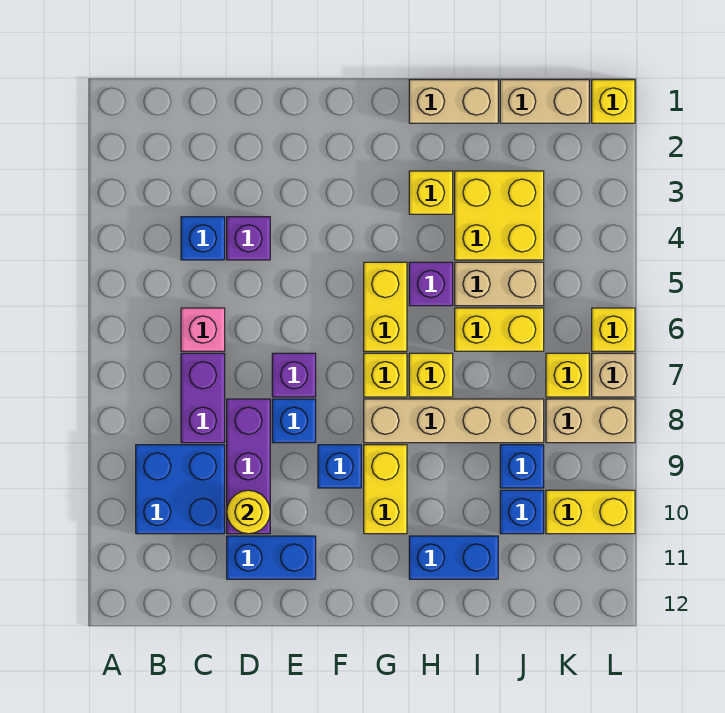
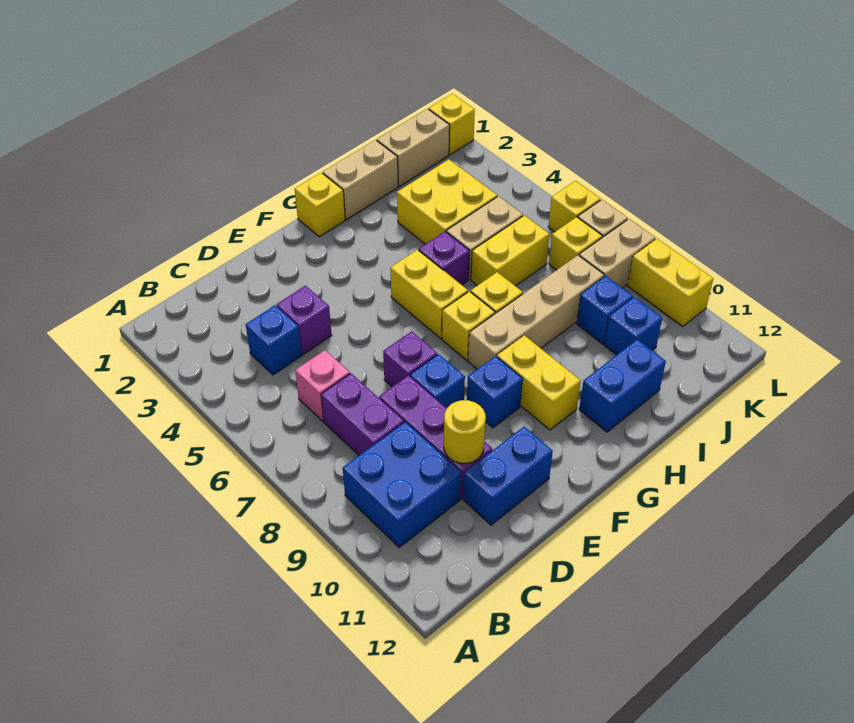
yellow 1x1 brick [409,171,453,214] -> yellow 1x1 brick moved to [295,173,345,237]
yellow 1x2 brick [546,490,635,534] -> yellow 1x2 brick turned to [628,239,713,326]

